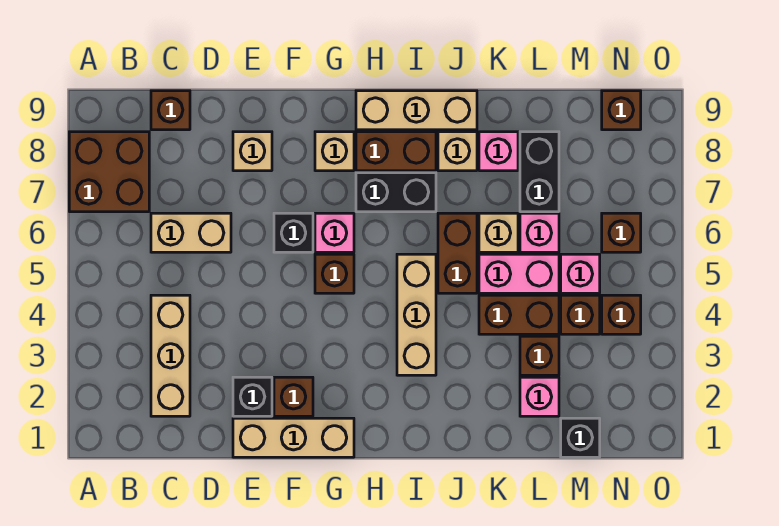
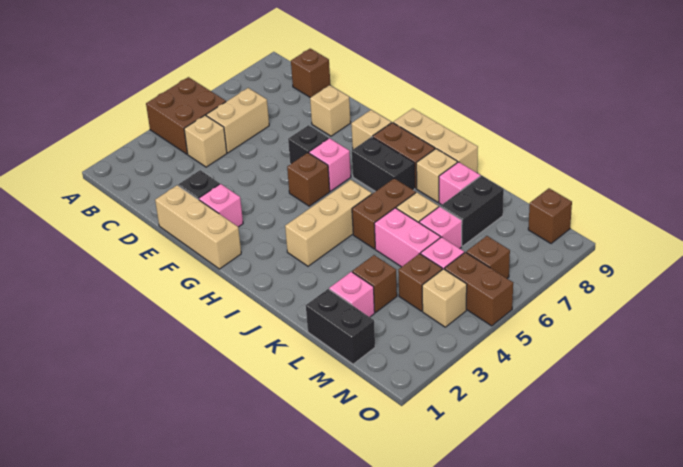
brown 2x2 brick [69,132,149,212] -> brown 2x2 brick moved to [146,77,226,154]
tan 1x3 brick [151,295,190,416] -> tan 1x1 brick [184,115,227,167]
tan 1x2 brick [151,213,231,252] -> tan 1x2 brick turned to [206,88,269,153]
brown 1x1 brick [274,377,313,416] -> pink 1x1 brick [199,184,243,227]
brown 1x2 brick [479,295,559,334] -> brown 1x2 brick moved to [445,252,513,326]
black 1x1 brick [561,418,600,457] -> black 1x2 brick [306,289,375,364]
brown 1x1 brick [602,295,641,334] -> tan 1x1 brick [422,269,467,327]

